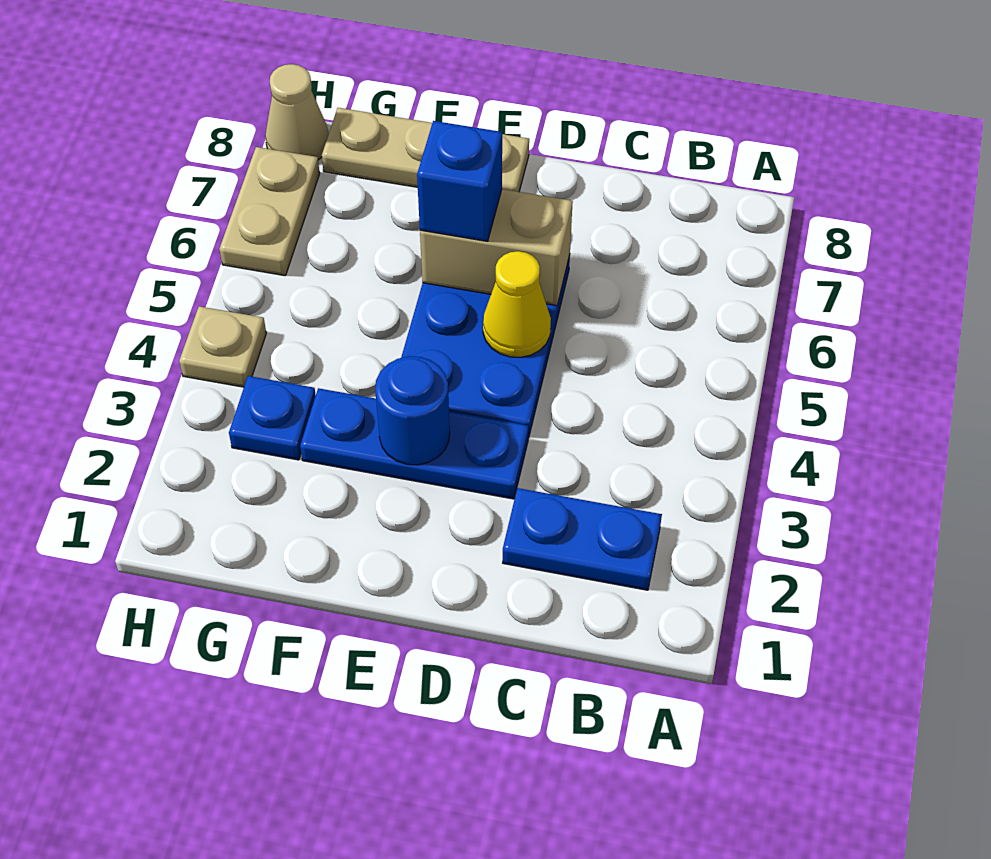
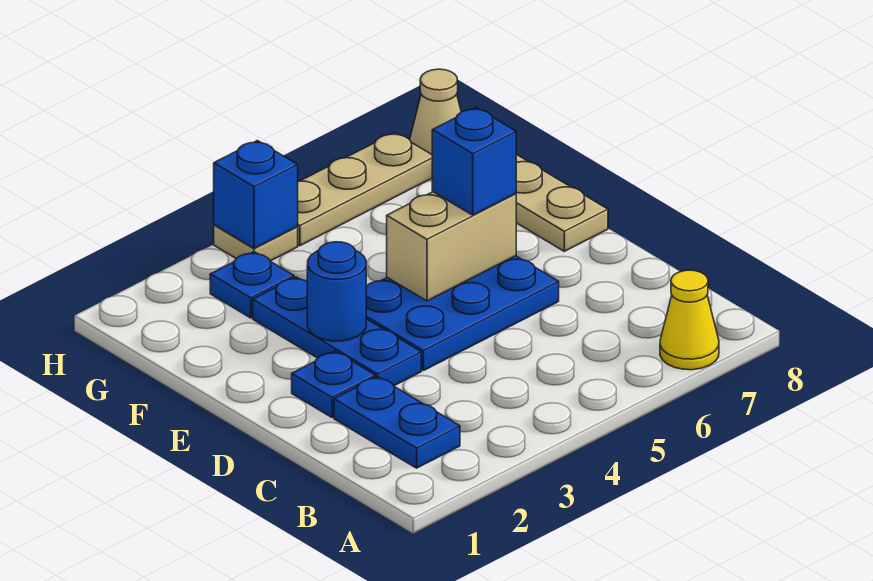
none -> blue 1x1 plate [292,351,375,417]
yellow 1x1 cone [483,251,551,357] -> yellow 1x1 cone moved to [660,270,719,370]
tan 1x2 brick [420,189,573,306] -> tan 1x2 brick turned to [387,192,516,301]
none -> blue 1x1 brick [214,141,298,248]
tan 1x2 plate [219,147,320,276] -> tan 1x3 plate [297,133,432,246]

